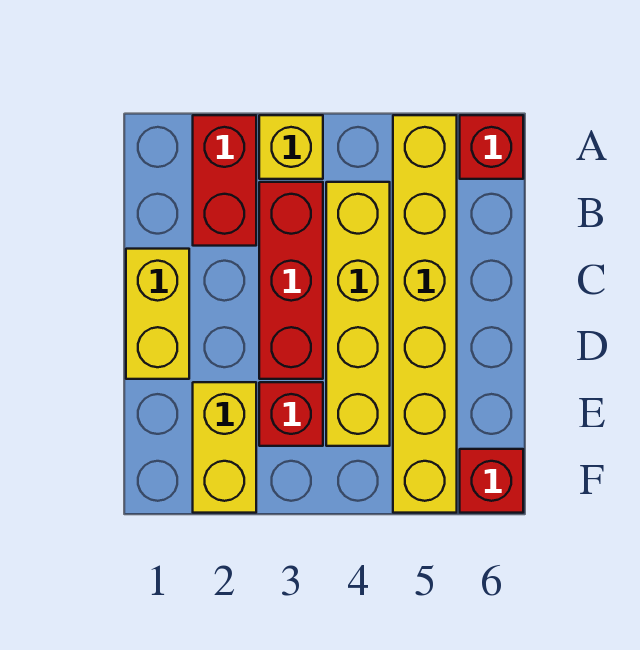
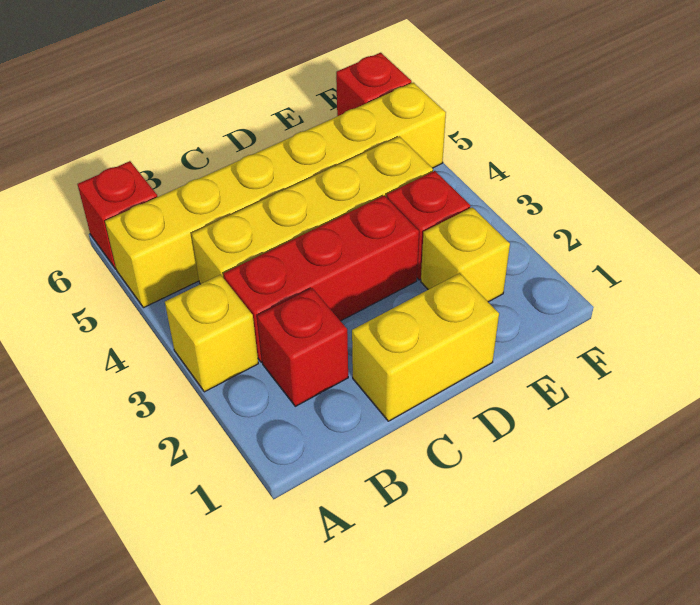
red 1x2 brick [193,115,256,246] -> red 1x1 brick [257,288,348,406]
yellow 1x2 brick [193,382,256,513] -> yellow 1x1 brick [421,207,510,302]

